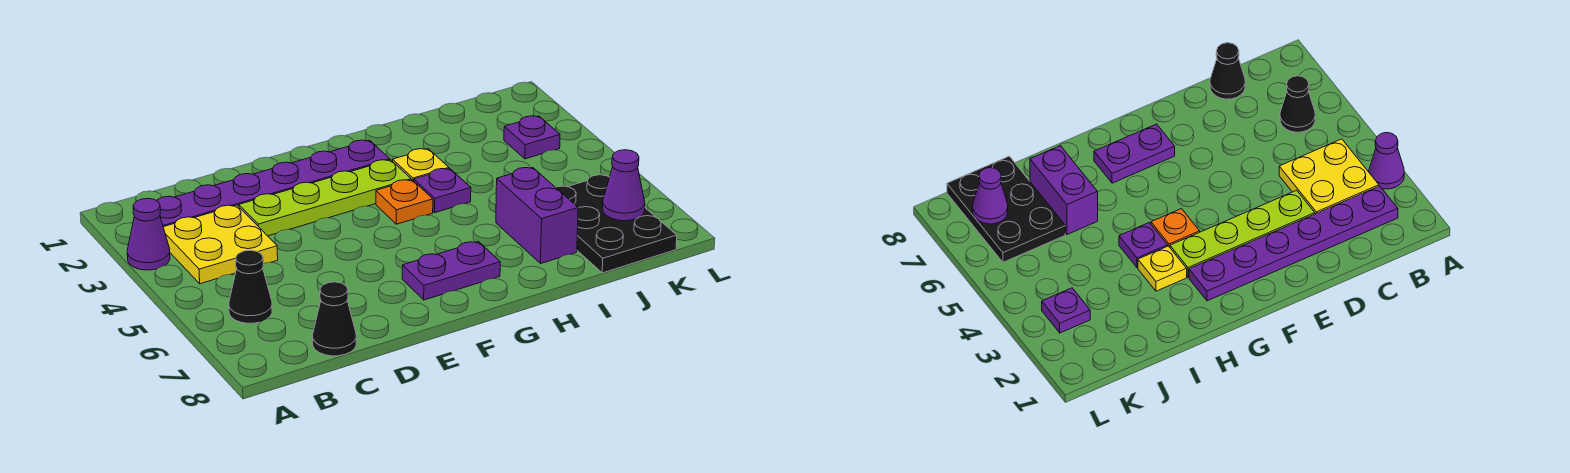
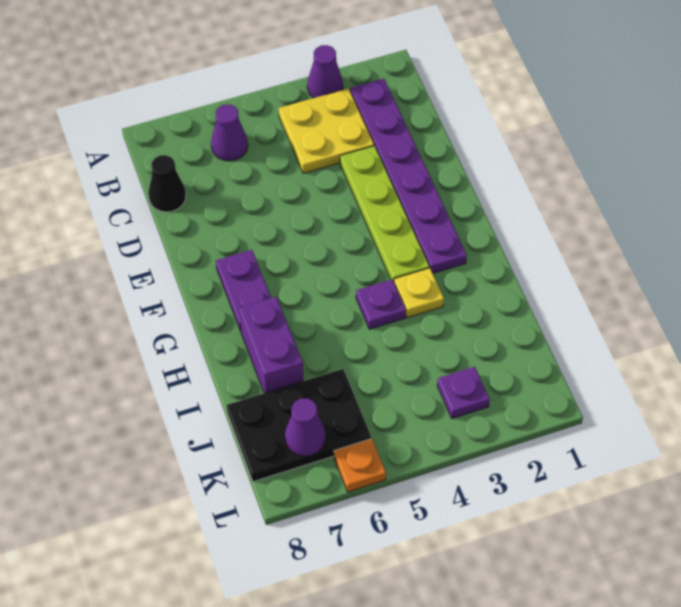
black 1x1 cone [229,250,272,323] -> purple 1x1 cone [211,104,248,161]
orange 1x1 plate [376,180,433,224] -> orange 1x1 plate moved to [334,438,386,492]
purple 1x2 brick [496,167,578,264] -> purple 1x2 brick turned to [239,297,303,393]

